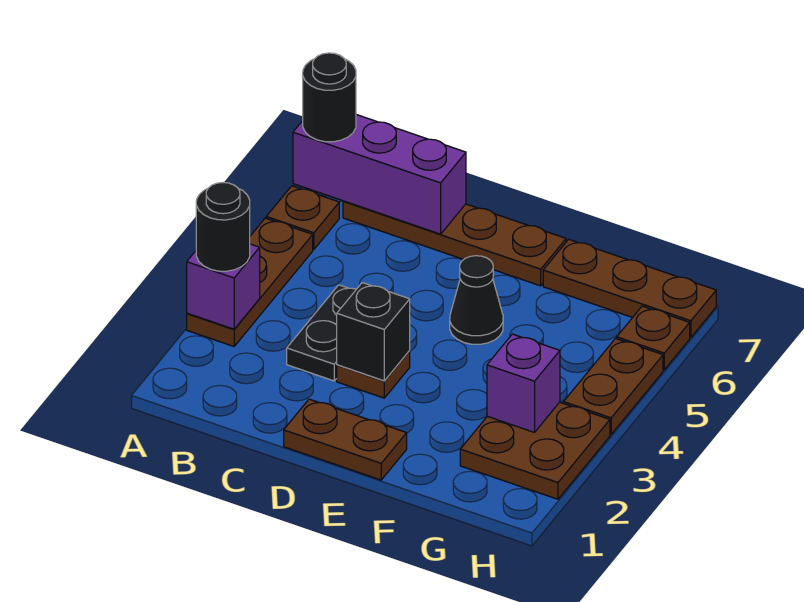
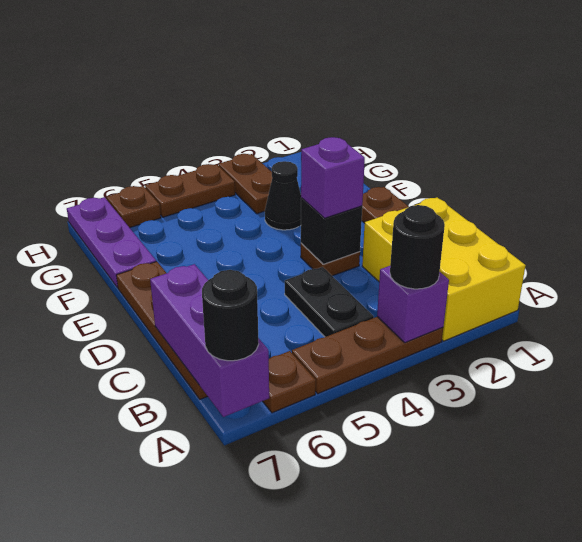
none -> yellow 2x3 brick [362,198,526,341]
black 1x2 plate [287,285,356,381] -> black 1x2 plate turned to [285,267,374,337]
black 1x1 cone [450,256,503,344] -> black 1x1 cone moved to [265,161,301,230]
brown 1x3 plate [543,239,716,337] -> purple 1x3 plate [67,197,156,288]
brown 2x2 plate [460,402,610,499] -> brown 1x2 plate [219,154,272,214]
purple 1x1 brick [487,334,560,432] -> purple 1x1 brick moved to [301,137,365,218]

